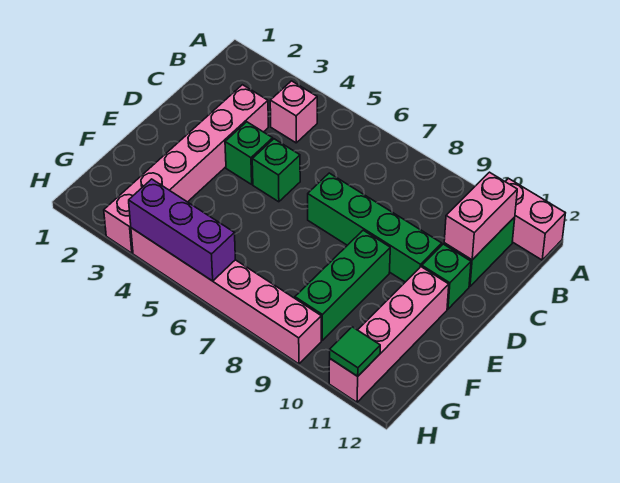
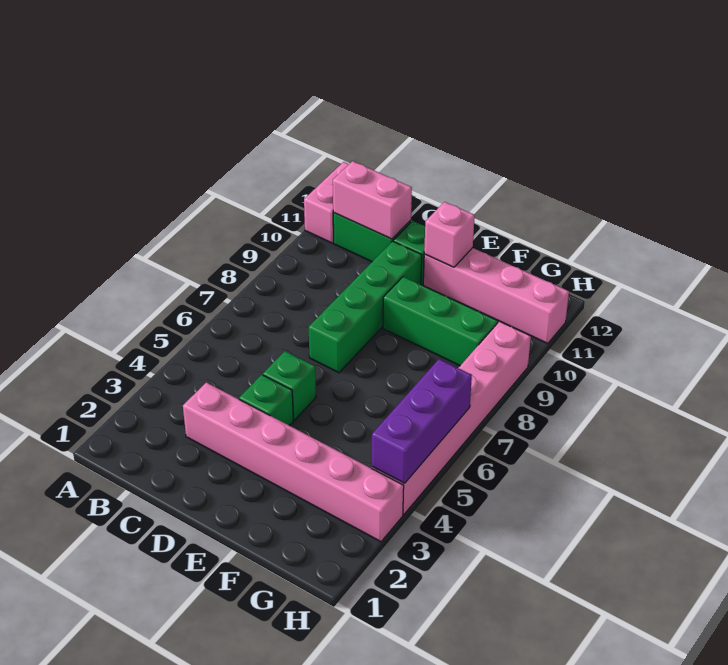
pink 1x1 brick [270,81,317,143] -> pink 1x1 brick moved to [424,202,475,267]
green 1x1 tile [330,327,380,376] -> none

